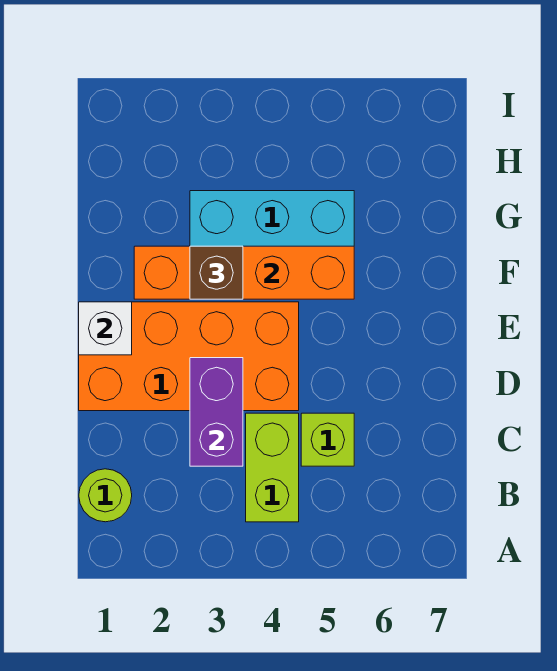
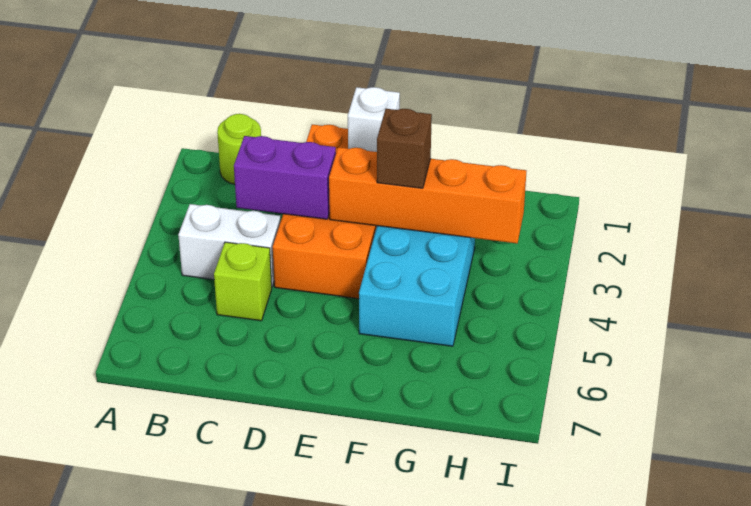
lime 1x2 brick [246,413,299,522] -> white 1x2 brick [178,204,281,286]
orange 1x4 brick [134,246,354,299] -> orange 1x4 brick turned to [329,147,526,243]

